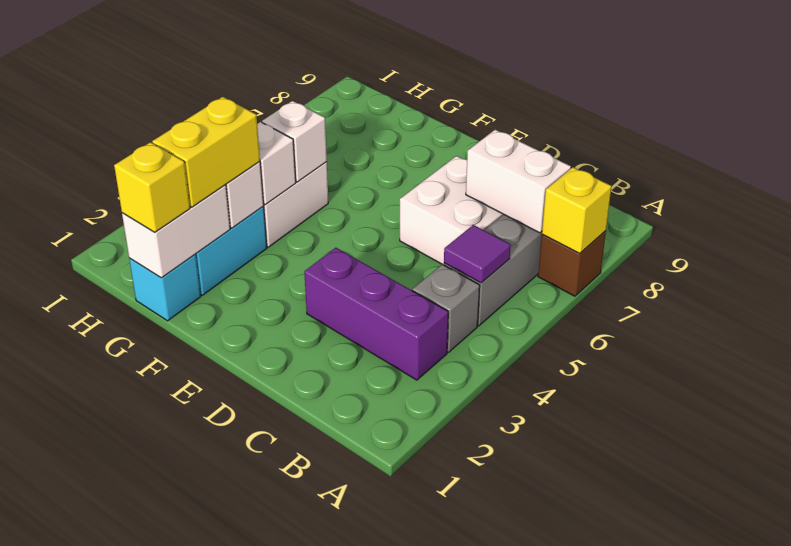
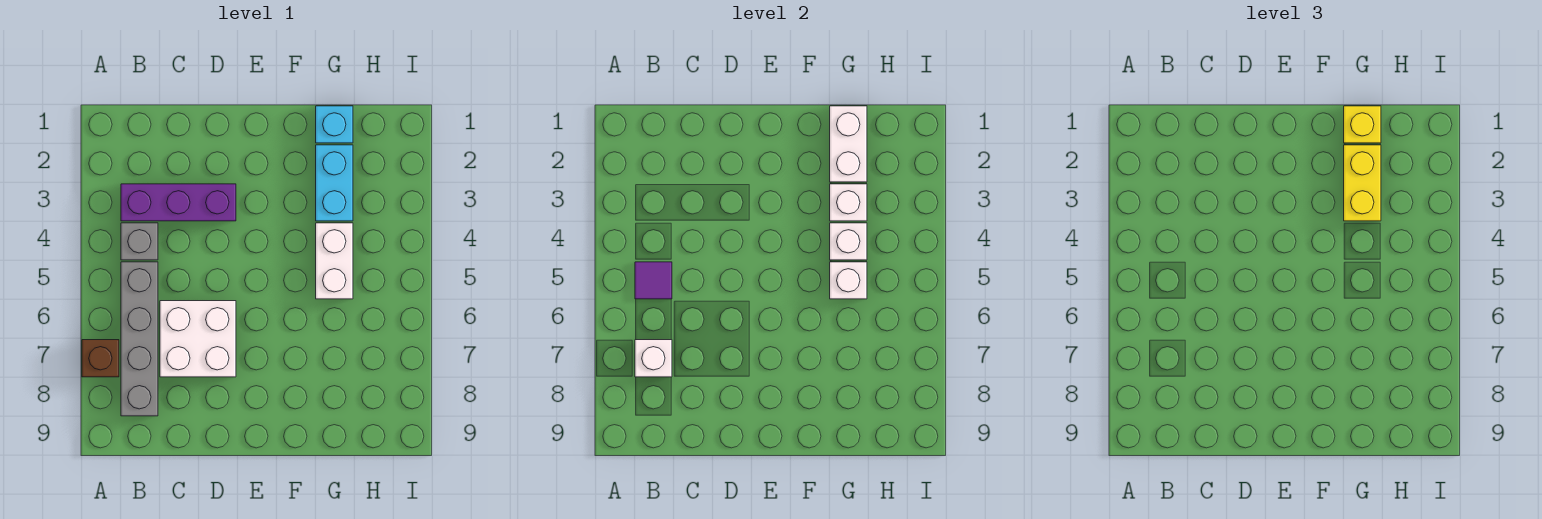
yellow 1x1 brick [542,167,611,253] -> none
white 1x2 brick [466,130,571,233] -> white 1x1 brick [635,340,672,377]

